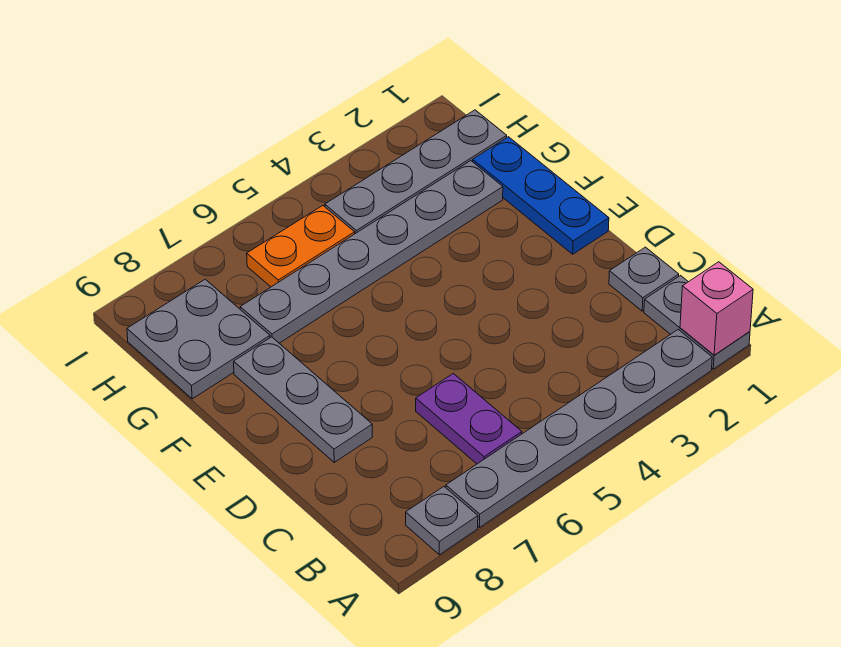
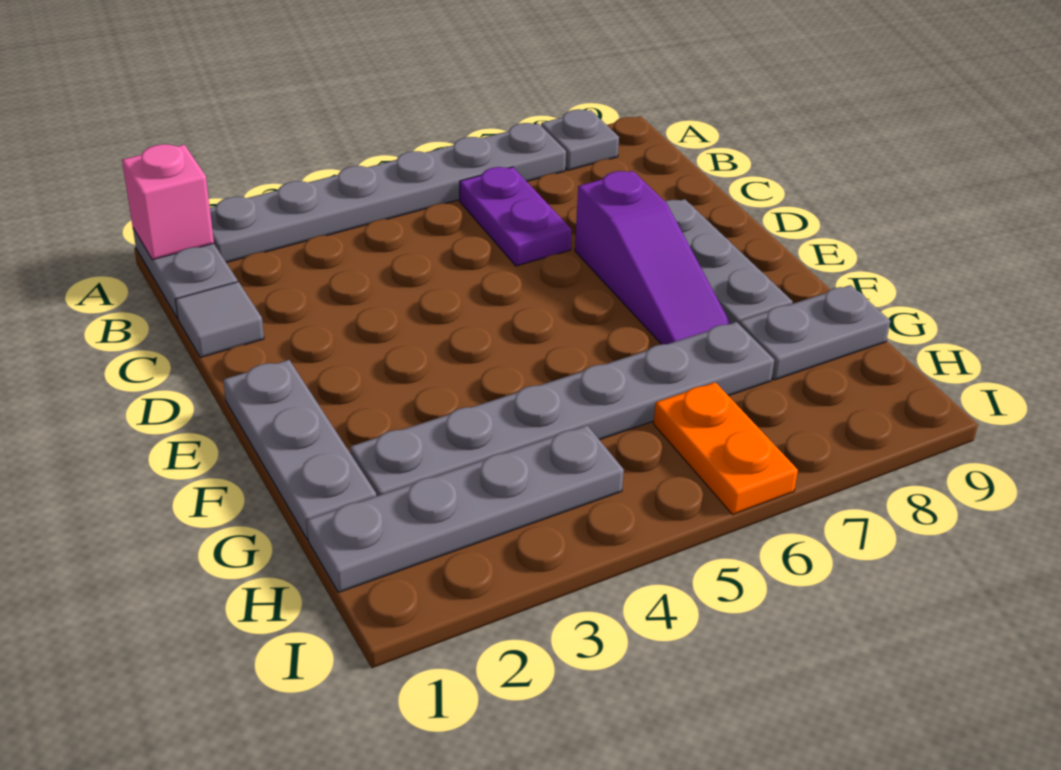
grey 1x1 plate [609,247,679,311] -> grey 1x1 tile [175,282,264,358]
none -> purple 1x3 slope [575,171,731,344]
blue 1x3 plate [473,137,609,254] -> grey 1x3 plate [223,360,376,539]
grey 2x2 plate [127,279,270,399] -> grey 1x2 plate [739,285,890,380]
orange 1x2 plate [247,206,355,287] -> orange 1x2 plate turned to [654,382,798,514]

